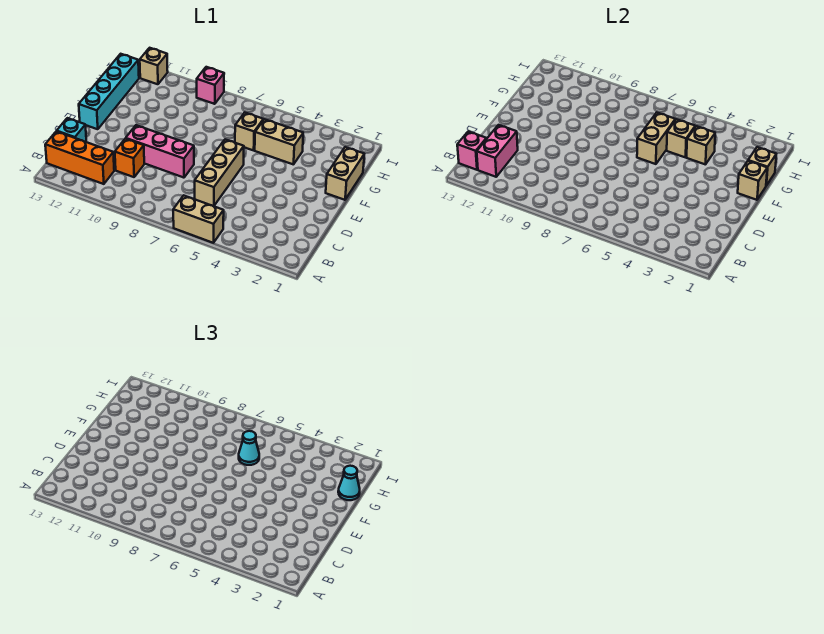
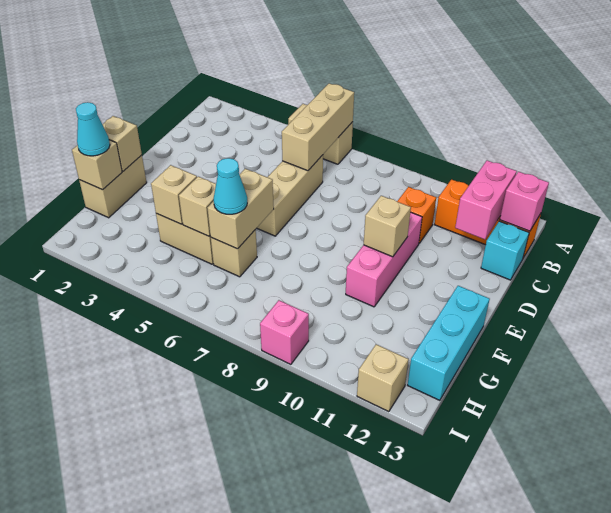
none -> tan 1x3 brick [282,83,354,171]
pink 1x3 brick [126,125,194,178] -> pink 1x3 brick turned to [346,212,422,307]
none -> tan 1x1 brick [364,196,411,257]
cyan 1x4 brick [79,54,139,129] -> cyan 1x3 brick [408,286,490,400]

